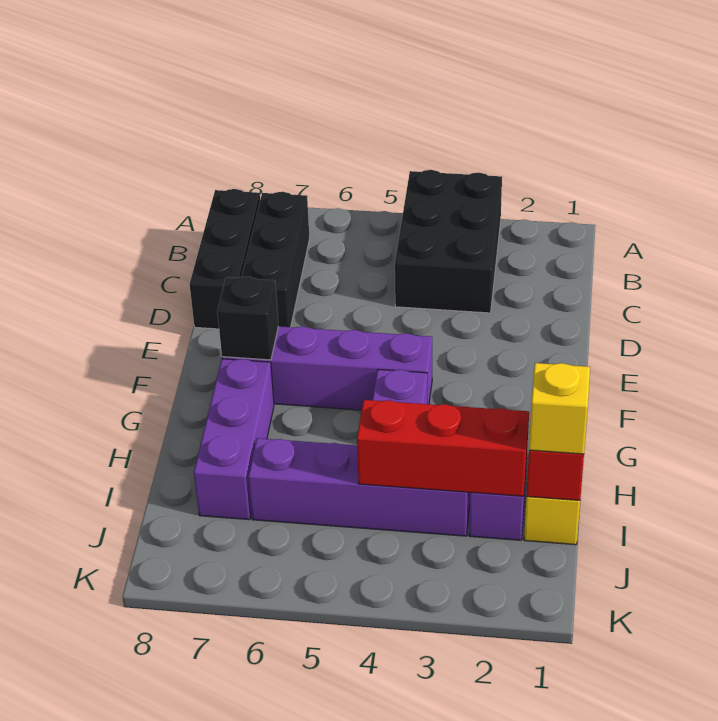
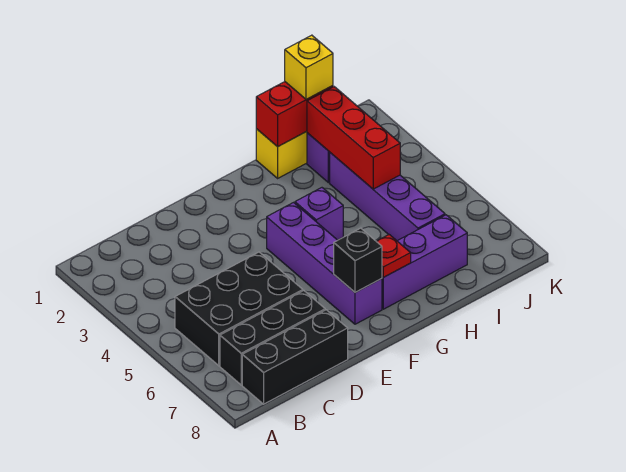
black 2x3 brick [395,170,502,313] -> black 2x3 brick moved to [175,252,303,366]
none -> red 1x1 plate [376,235,411,277]

